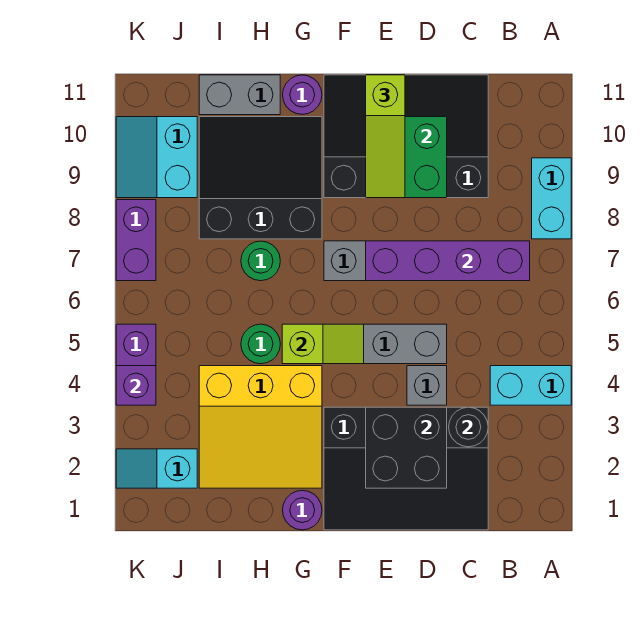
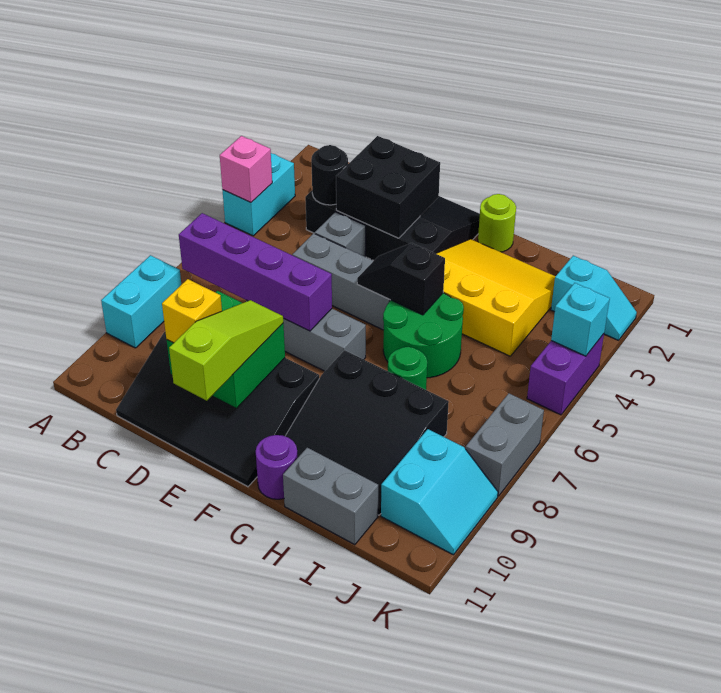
cyan 1x2 brick [490,366,571,405] -> cyan 1x2 brick turned to [222,153,295,236]
none -> pink 1x1 brick [220,136,272,202]
none -> yellow 1x1 brick [162,279,222,343]
lime 1x2 slope [282,324,364,364] -> black 1x2 slope [357,243,445,315]
purple 1x1 round brick [283,490,322,530] -> lime 1x1 round brick [478,194,516,252]
green 1x1 round brick [241,324,280,364] -> green 2x2 round brick [383,293,464,378]
purple 1x1 brick [116,366,156,405] -> cyan 1x1 brick [551,283,610,356]
purple 1x2 brick [116,200,156,281] -> grey 1x2 brick [466,393,544,496]

